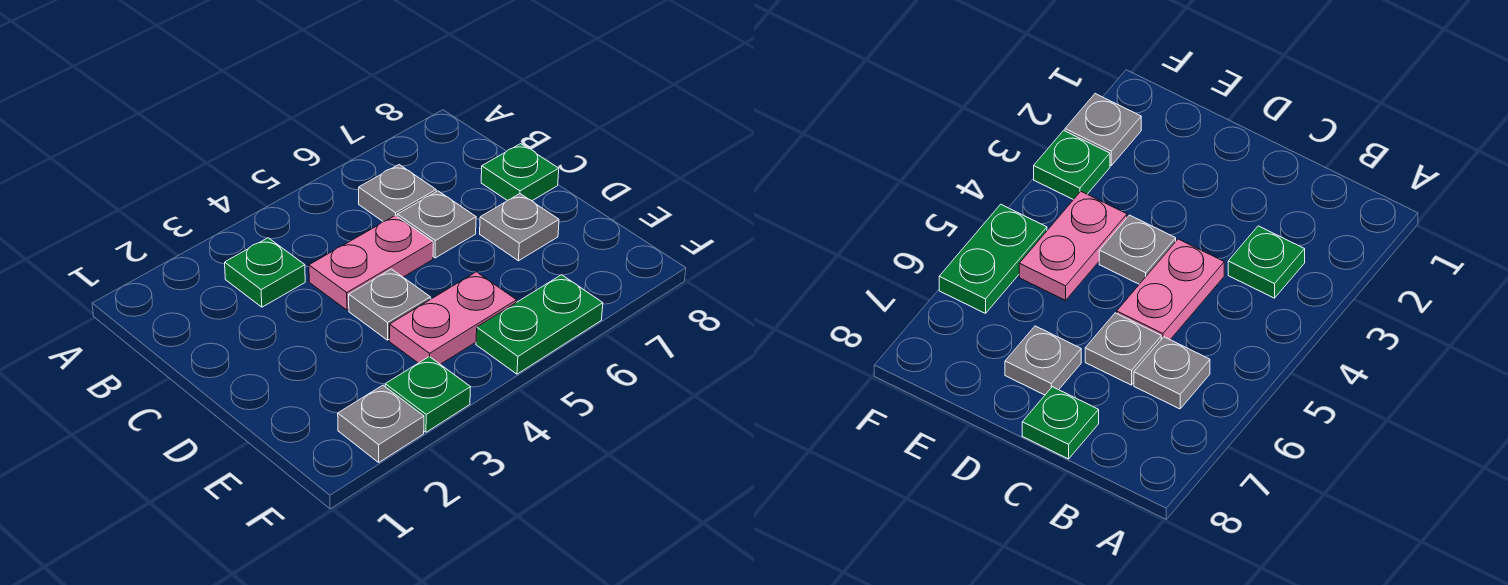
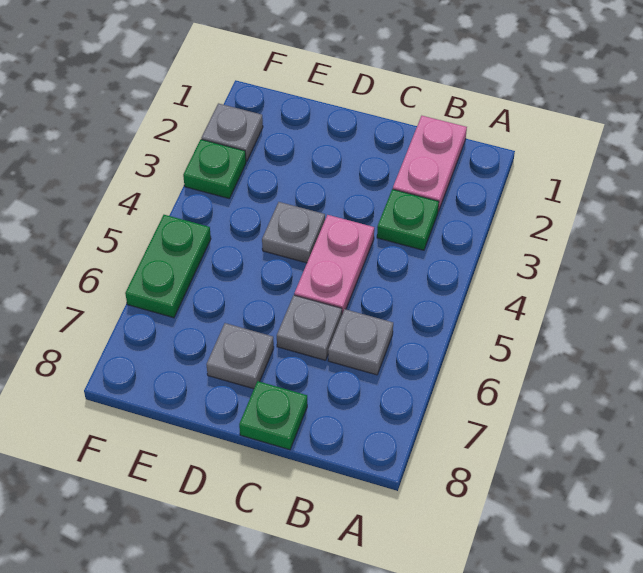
pink 1x2 plate [389,272,517,364] -> pink 1x2 plate moved to [393,116,467,211]

